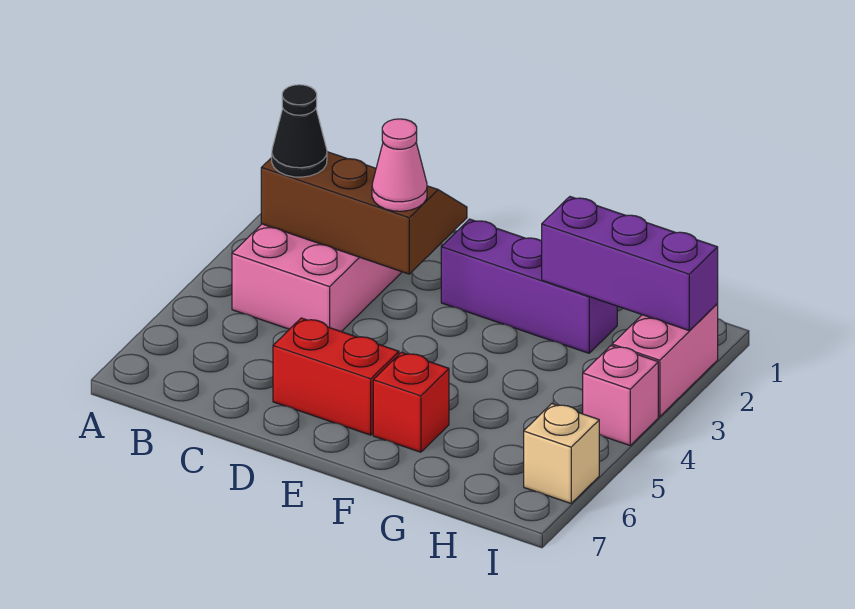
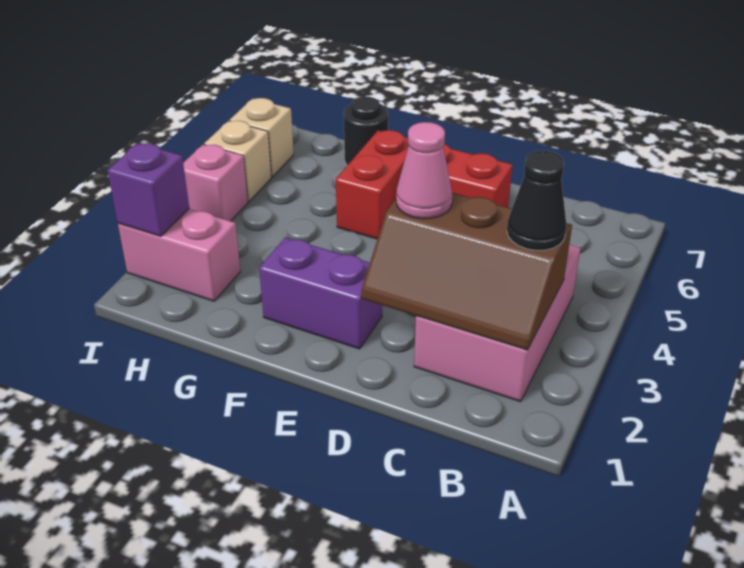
purple 1x3 brick [441,219,617,353] -> purple 1x2 brick [259,237,382,349]
red 1x1 brick [373,352,449,452] -> red 1x2 brick [336,130,408,239]
purple 1x3 brick [542,197,718,330] -> purple 1x1 brick [108,143,189,236]
none -> black 1x1 round brick [344,97,388,165]
pink 1x2 brick [612,304,718,417] -> pink 1x2 brick turned to [118,209,240,301]
none -> tan 1x1 brick [204,121,271,202]

